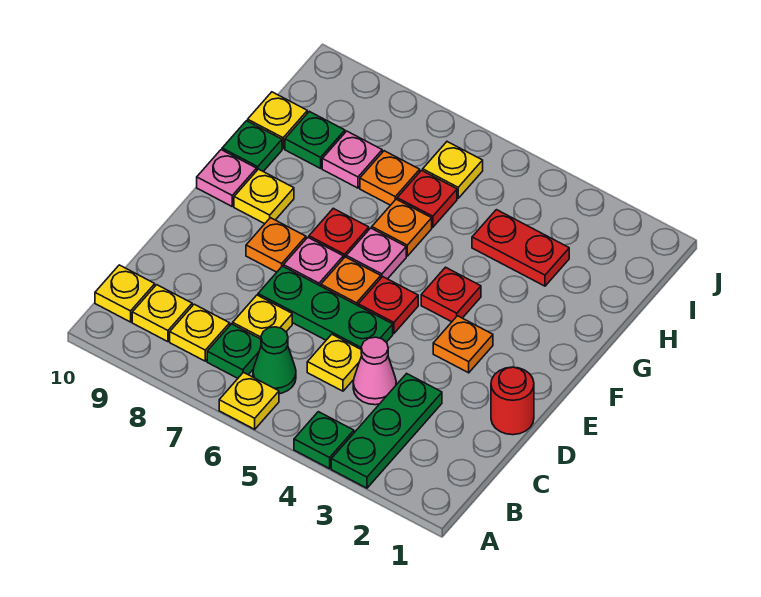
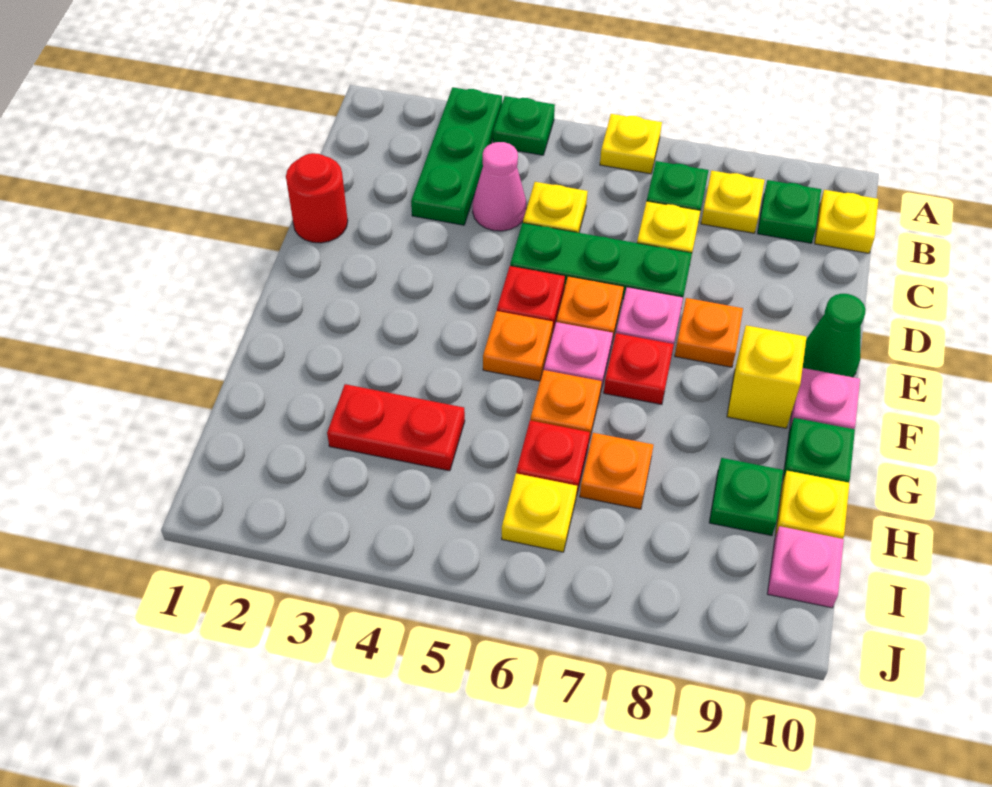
green 1x1 cone [253,327,296,394] -> green 1x1 cone moved to [803,294,866,377]
yellow 1x1 plate [132,285,192,342] -> green 1x1 plate [757,180,821,243]
orange 1x1 plate [433,316,493,373] -> orange 1x1 plate moved to [483,311,553,381]
red 1x1 plate [421,267,481,322] -> none
yellow 1x1 plate [234,169,294,224] -> yellow 1x1 brick [727,325,807,428]
pink 1x1 plate [322,131,382,188] -> pink 1x1 plate moved to [768,526,844,608]

